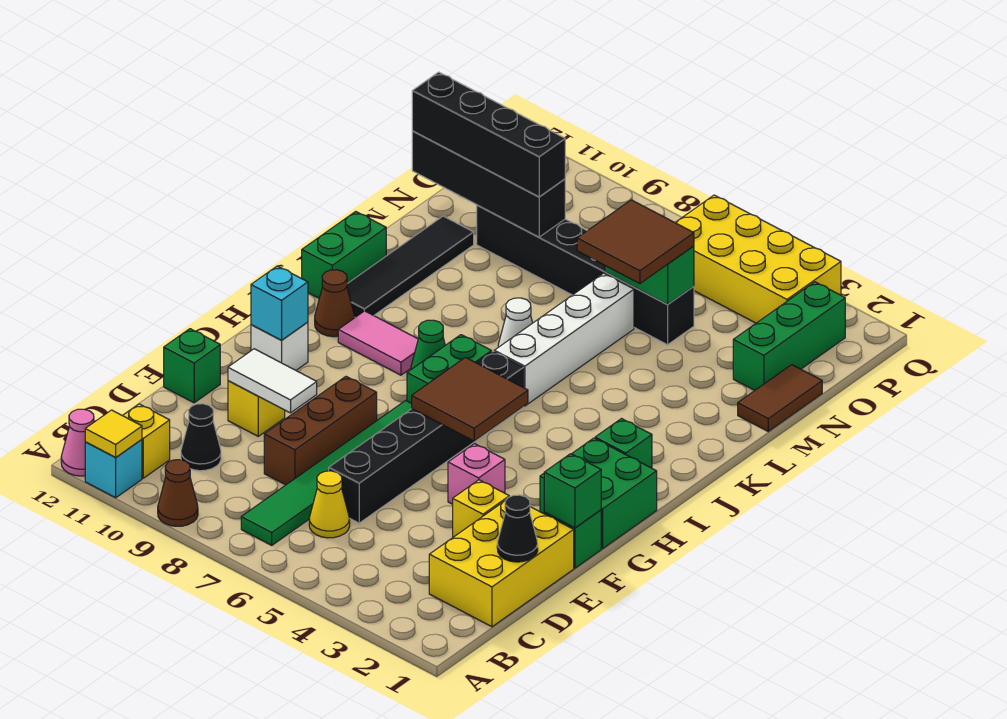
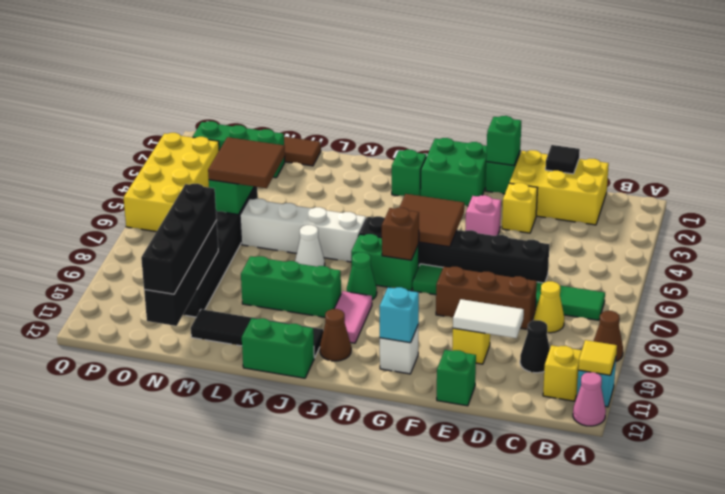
yellow 1x1 cone [309,471,350,538] -> yellow 1x1 cone moved to [534,281,564,333]
black 1x1 cone [497,495,538,562] -> black 1x1 tile [545,145,580,174]
white 1x2 tile [228,349,317,413] -> white 1x2 tile turned to [453,299,524,338]
none -> brown 1x1 brick [382,208,419,260]
none -> green 1x3 brick [241,256,341,317]

